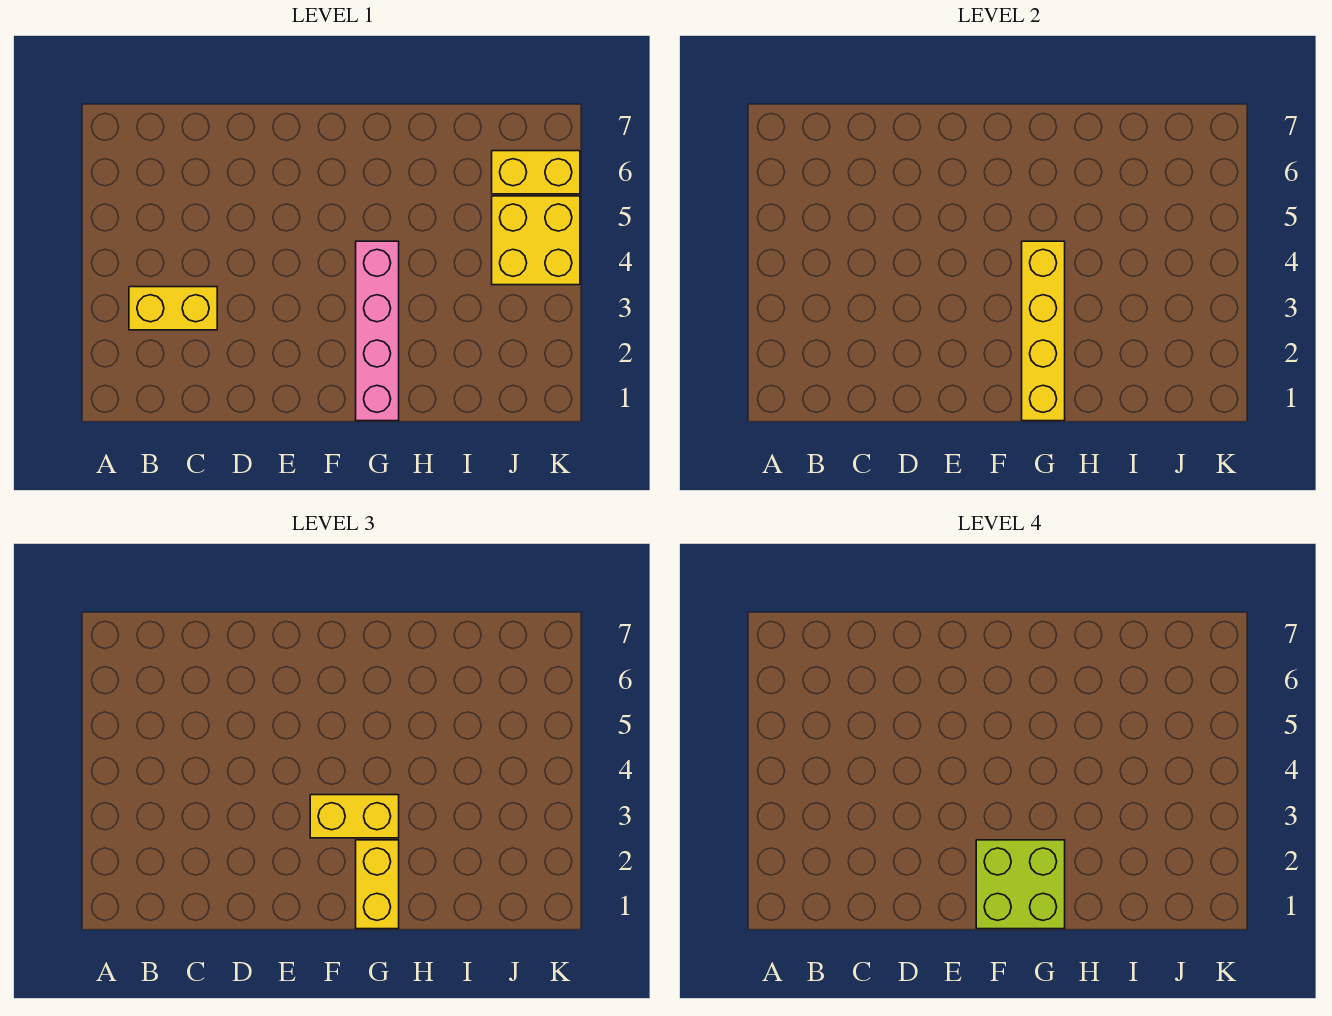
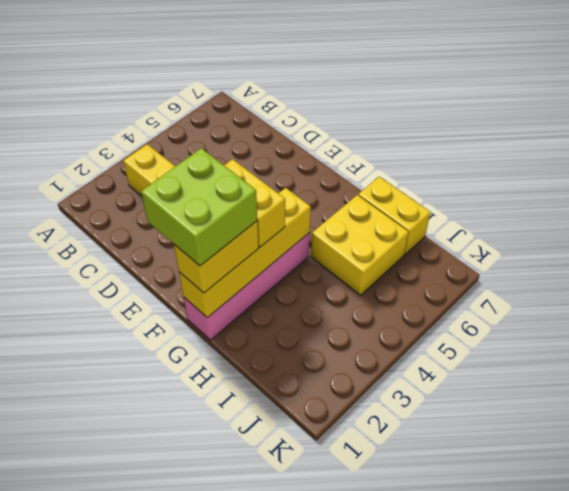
yellow 2x2 brick [492,196,580,285] -> yellow 2x2 brick moved to [311,195,409,295]
yellow 1x2 brick [492,151,580,194] -> yellow 1x2 brick moved to [358,177,431,255]

